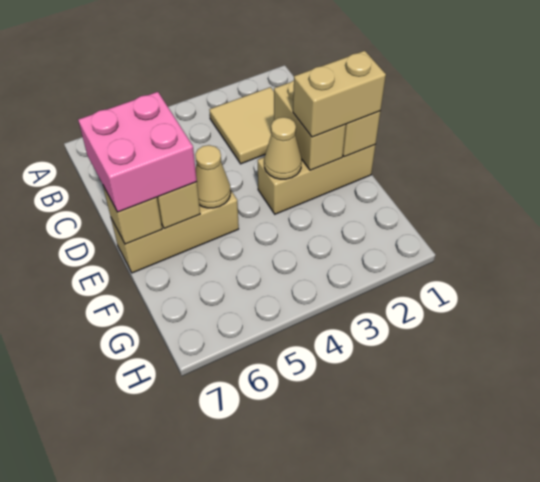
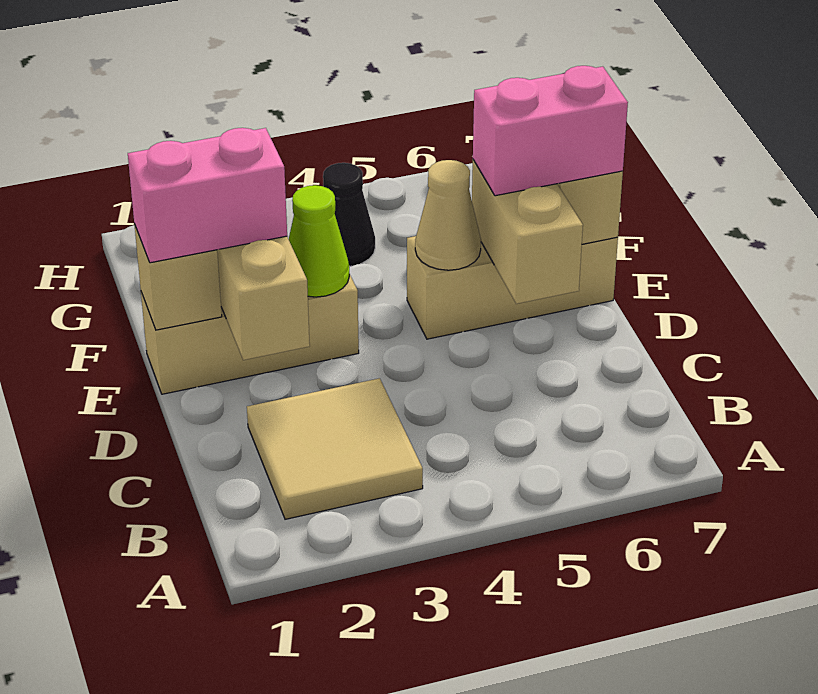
pink 2x2 brick [78,92,197,212] -> pink 1x2 brick [473,66,628,196]
tan 1x2 brick [293,51,386,137] -> pink 1x2 brick [128,128,287,263]
tan 1x1 cone [264,117,302,179] -> lime 1x1 cone [289,185,349,297]
none -> black 1x1 cone [323,163,375,266]

